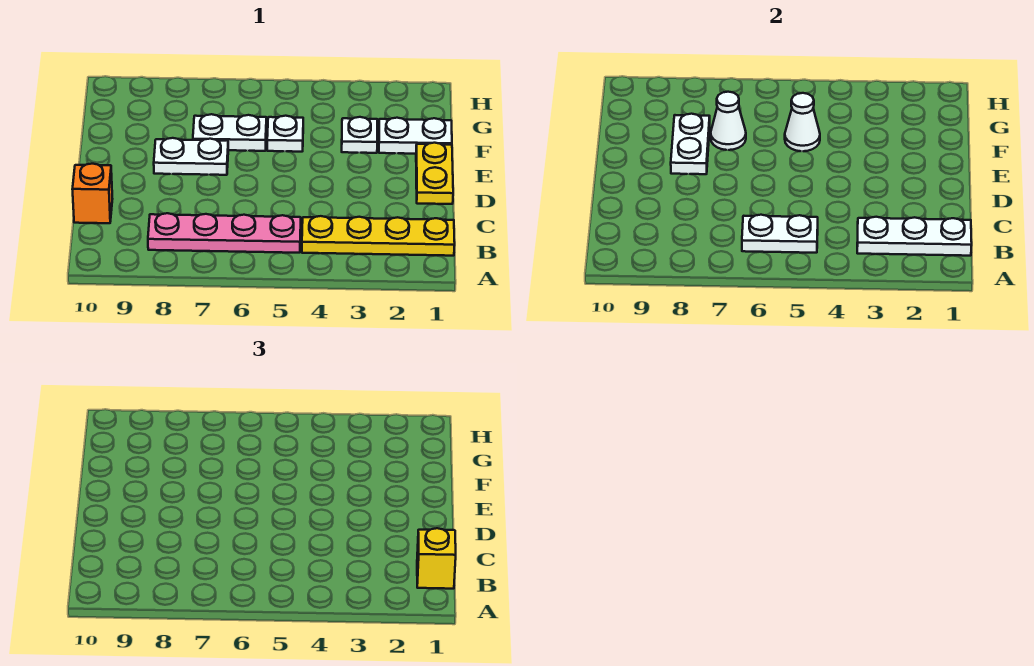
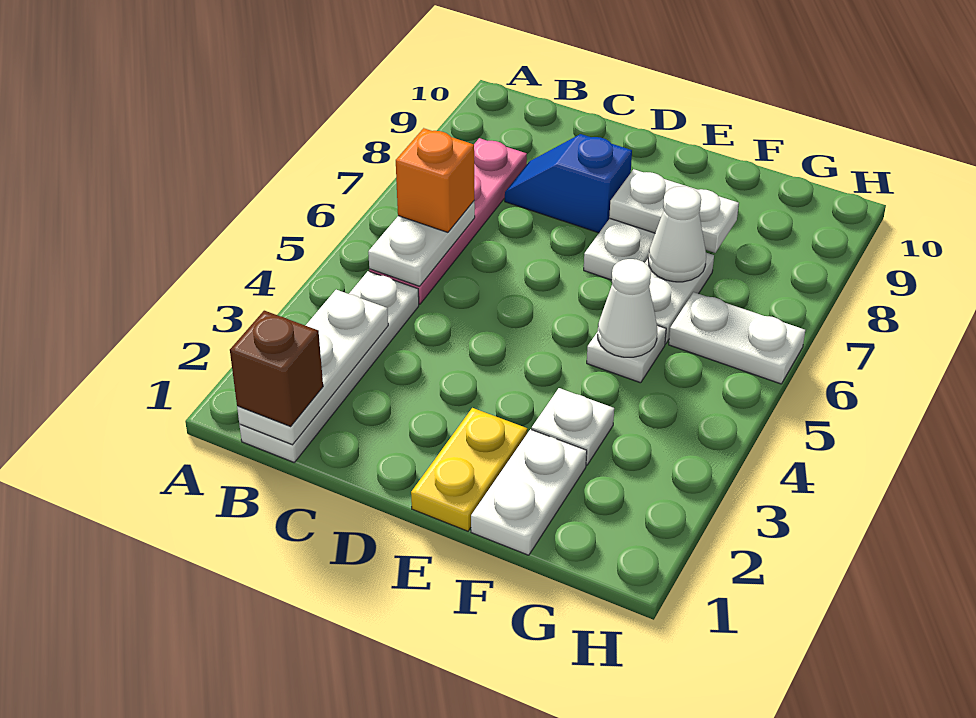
yellow 1x4 plate [302,216,455,256] -> white 1x4 plate [240,271,419,462]
yellow 1x1 brick [417,528,456,589] -> brown 1x1 brick [230,311,323,426]
none -> blue 1x2 slope [505,134,632,233]
orange 1x1 brick [72,164,112,223] -> orange 1x1 brick moved to [396,128,474,232]
yellow 1x2 plate [416,143,453,204] -> yellow 1x2 plate turned to [411,408,527,531]
none -> white 1x2 plate [669,292,805,384]

